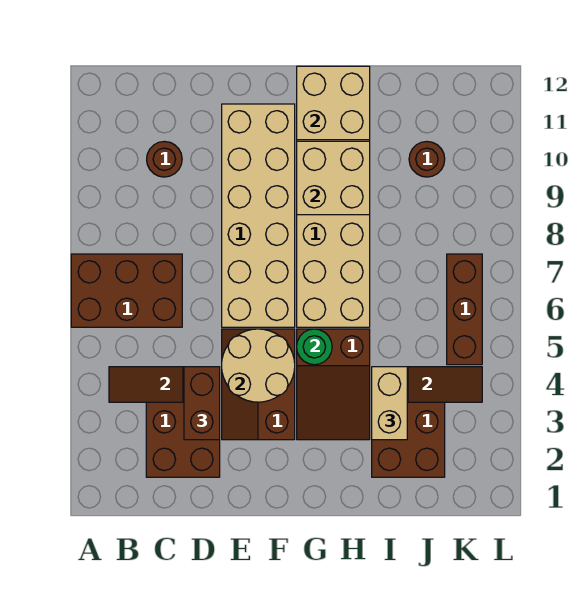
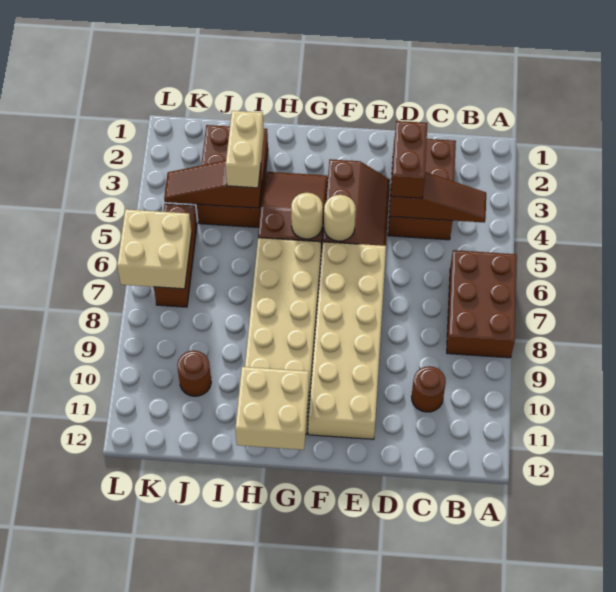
brown 2x3 brick [71,254,182,327] -> brown 2x3 brick turned to [447,250,517,358]
tan 2x2 round brick [222,329,295,402] -> tan 1x1 round brick [324,195,356,241]
green 1x1 round brick [297,329,332,365] -> tan 1x1 round brick [291,193,323,239]
tan 2x2 brick [297,141,370,215] -> tan 2x2 brick moved to [117,209,192,289]

